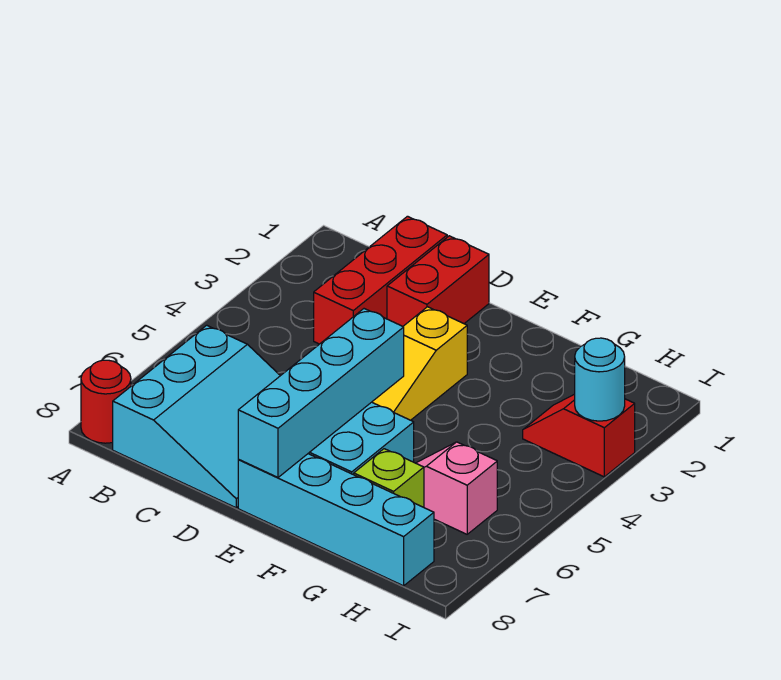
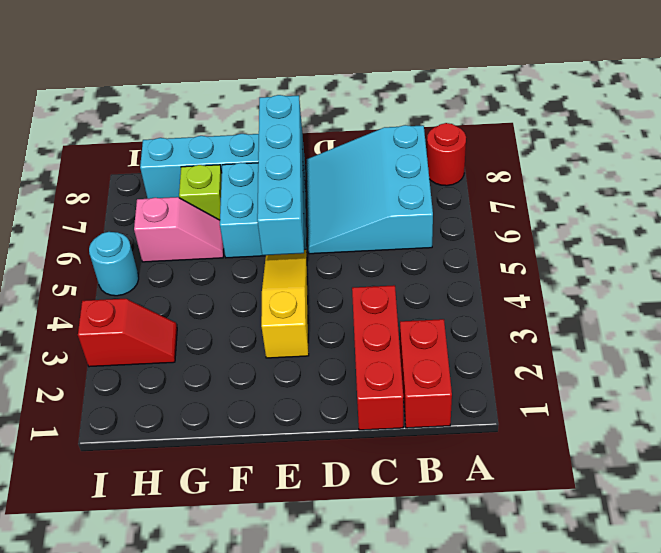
red 1x2 brick [387,236,489,326] -> red 1x2 brick moved to [400,319,452,428]
cyan 1x1 round brick [575,338,625,421] -> cyan 1x1 round brick moved to [89,232,139,296]

